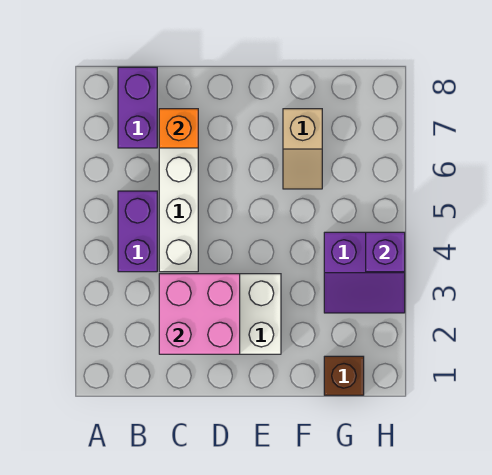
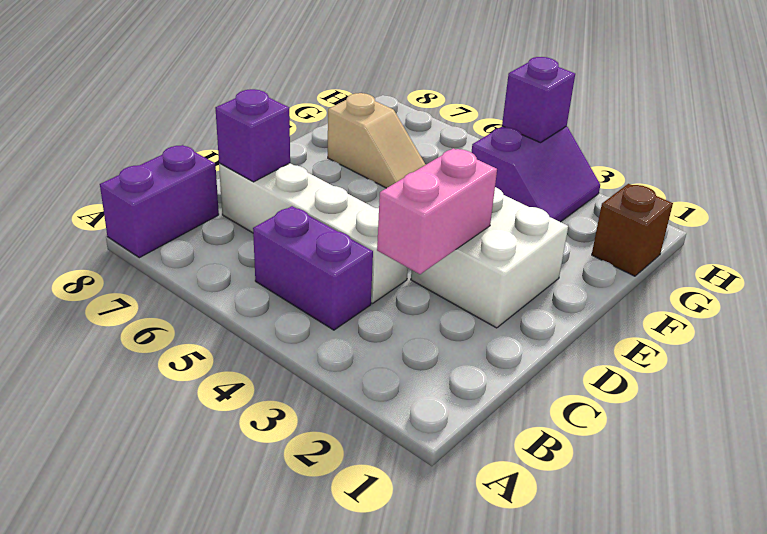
purple 1x2 brick [118,67,157,148] -> purple 1x2 brick turned to [100,145,219,258]
pink 2x2 brick [159,274,240,354] -> pink 1x2 brick [377,149,497,274]
orange 1x1 brick [159,109,198,148] -> purple 1x1 brick [215,89,290,182]

